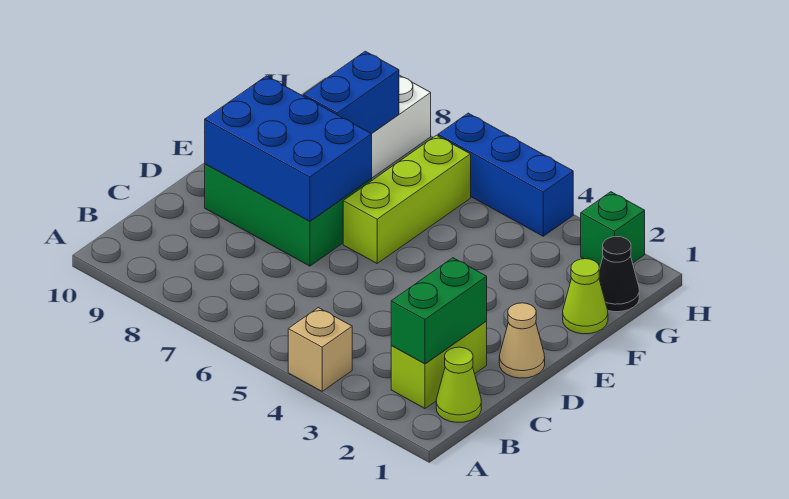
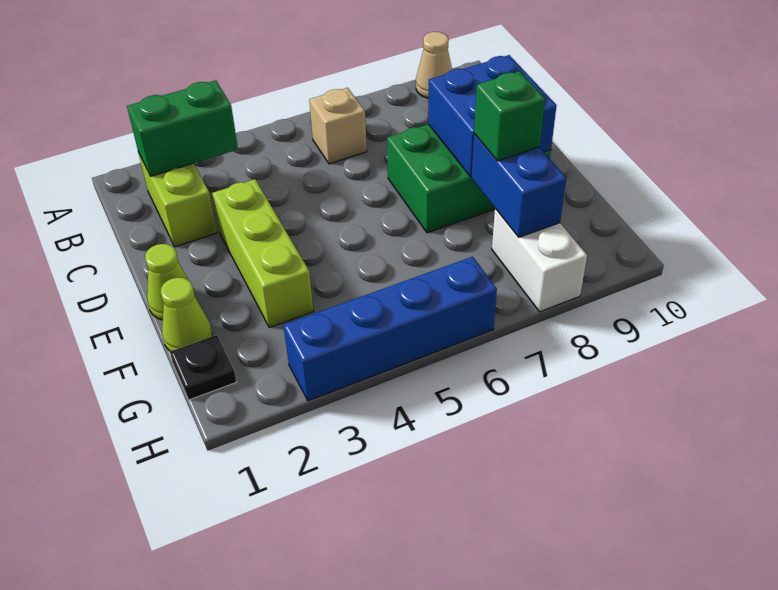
tan 1x1 brick [288,308,352,391] -> tan 1x1 brick moved to [309,88,367,164]
lime 1x1 cone [436,347,481,422] -> lime 1x1 cone moved to [145,244,196,320]
green 1x2 brick [391,258,487,364] -> green 1x2 brick turned to [127,80,238,176]
tan 1x1 cone [499,303,545,378] -> tan 1x1 cone moved to [416,32,452,98]
blue 2x3 brick [205,76,372,221] -> blue 2x2 brick [428,55,557,177]
lime 1x3 brick [343,135,471,263] -> lime 1x3 brick moved to [212,179,314,327]
black 1x1 cone [599,237,639,312] -> black 1x1 plate [170,335,236,400]
green 1x1 brick [581,192,645,267] -> green 1x1 brick moved to [474,71,545,161]
blue 1x3 brick [438,113,573,236] -> blue 1x4 brick [283,257,497,401]

